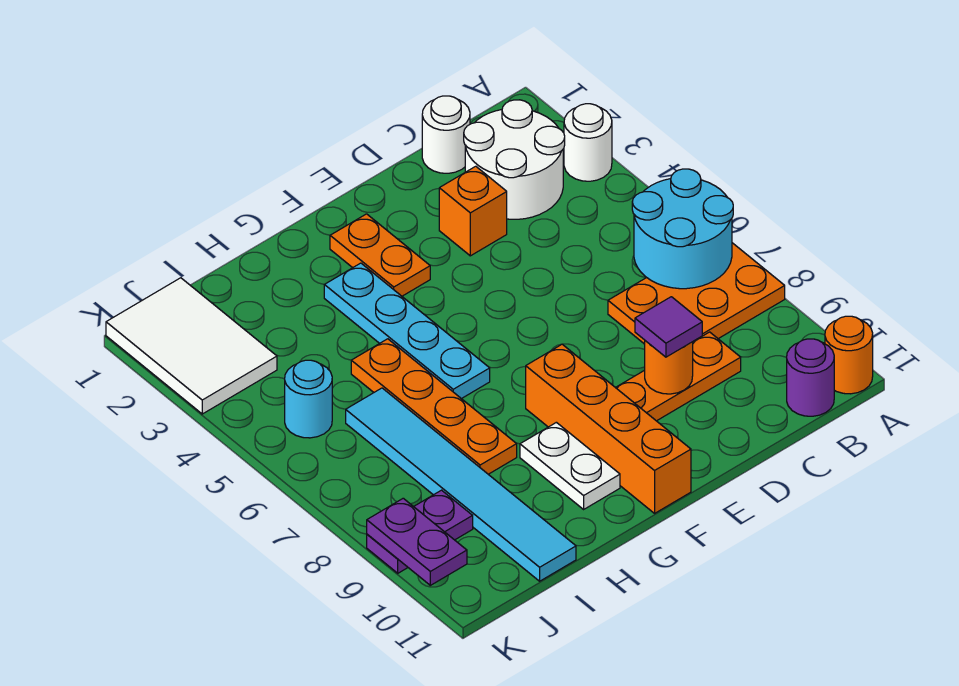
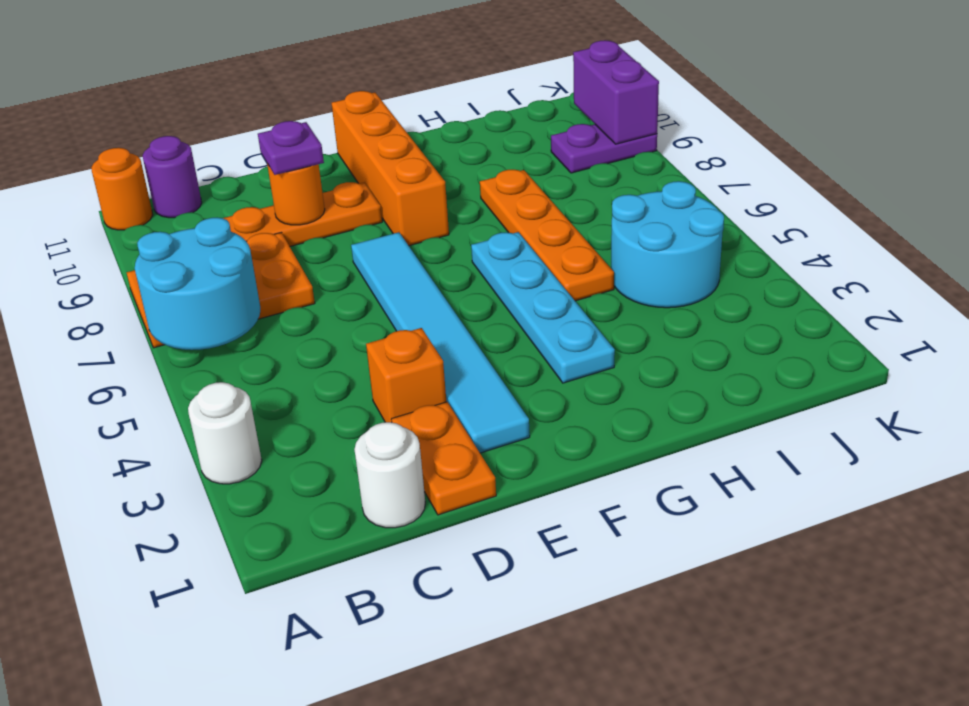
white 2x2 round brick [464,100,565,219] -> none
purple 1x1 tile [635,297,702,357] -> purple 1x1 plate [258,121,324,175]
orange 1x2 plate [330,214,430,296] -> orange 1x2 plate moved to [391,402,496,515]
white 1x2 plate [520,422,620,509] -> none
cyan 1x6 tile [346,388,576,581] -> cyan 1x6 tile moved to [351,232,530,453]
white 2x3 tile [106,278,277,414] -> none
cyan 1x1 round brick [285,360,332,438] -> cyan 2x2 round brick [611,181,724,308]
purple 1x2 plate [367,498,467,585] -> purple 1x2 brick [573,40,659,144]

